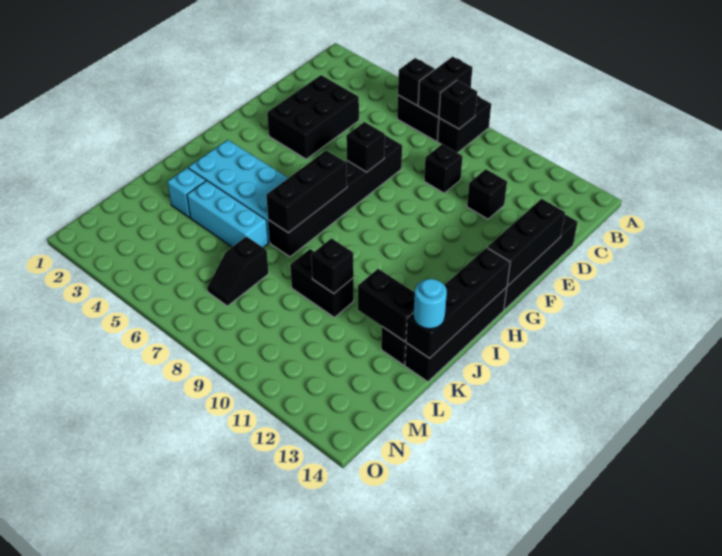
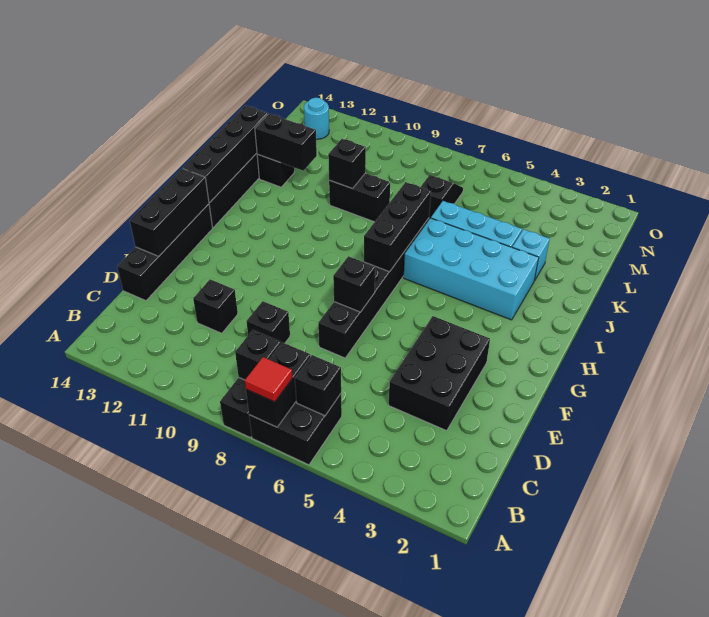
none -> red 1x1 tile [245,357,292,402]
cyan 1x1 round brick [414,279,447,329] -> cyan 1x1 round brick moved to [304,98,329,139]

